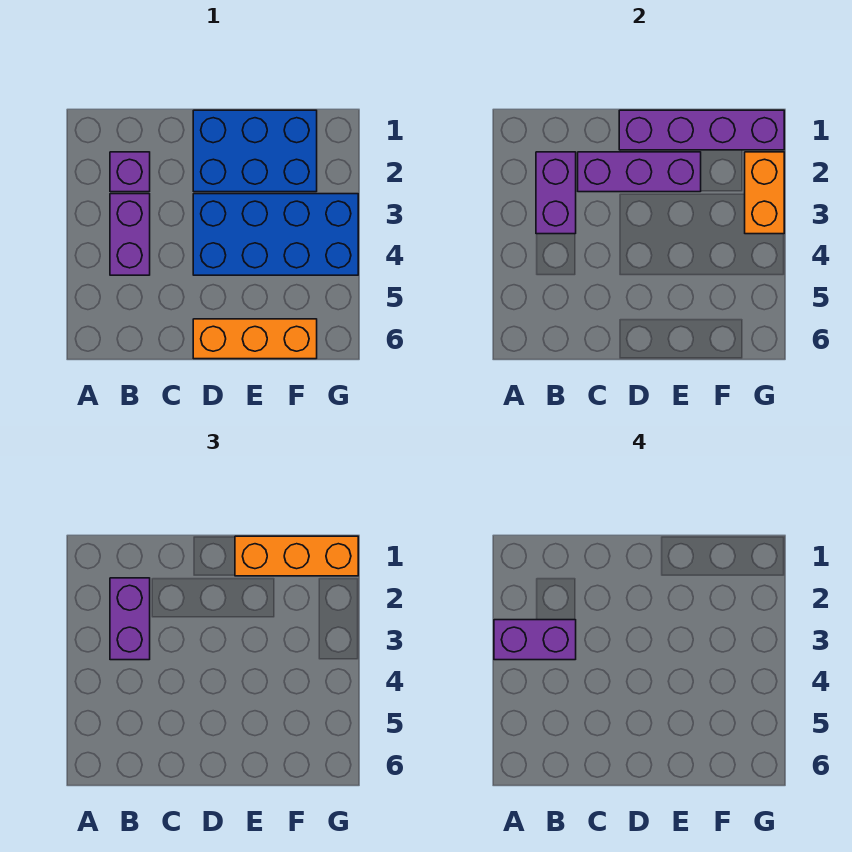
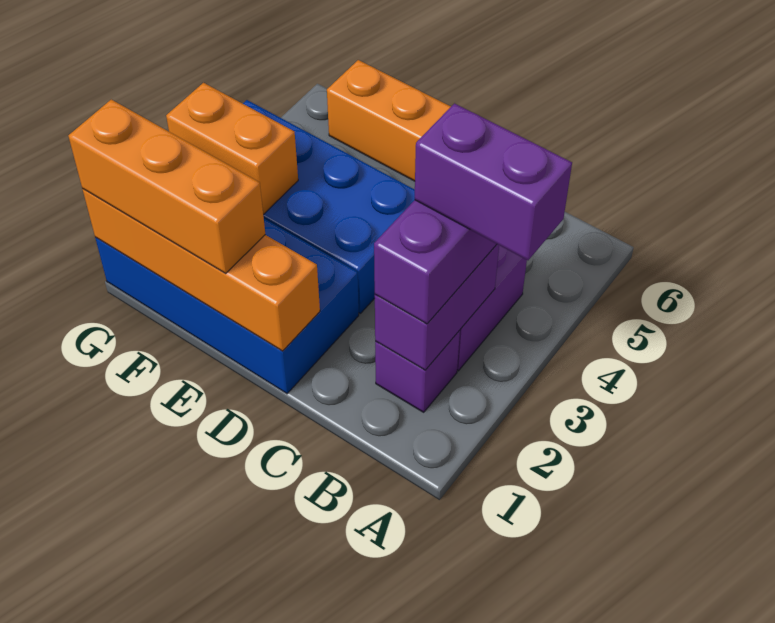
purple 1x3 brick [578,152,701,192] -> none
blue 2x3 brick [193,110,317,192] -> blue 2x4 brick [95,219,359,394]
purple 1x4 brick [619,110,784,150] -> orange 1x4 brick [83,189,320,351]
orange 1x2 brick [745,152,784,234] -> orange 1x2 brick turned to [166,83,298,215]

